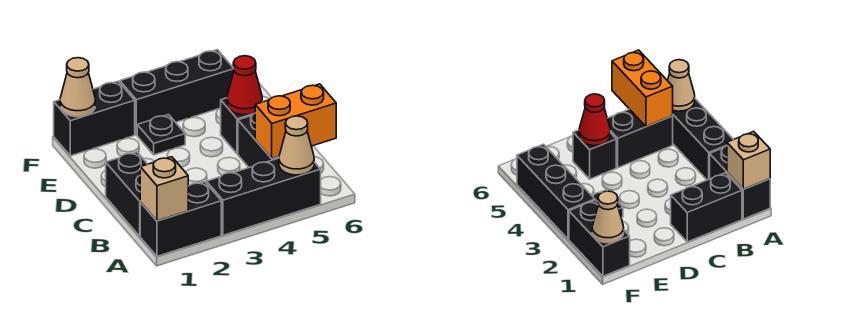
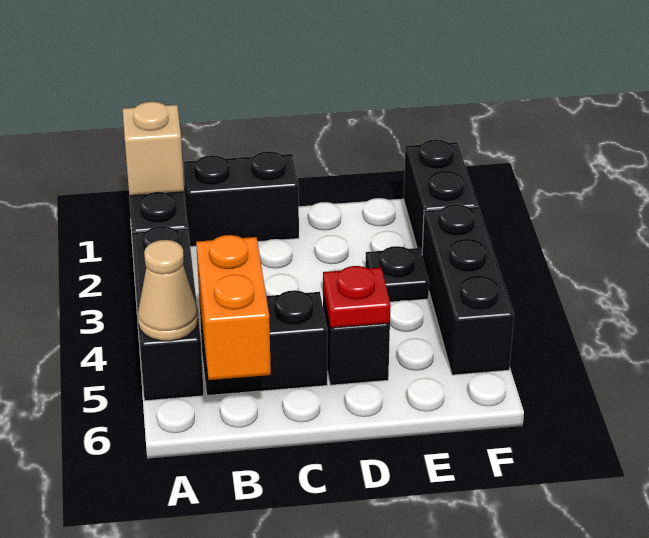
red 1x1 cone [227,56,262,115] -> red 1x1 plate [323,266,391,328]
tan 1x1 cone [60,58,95,117] -> none

